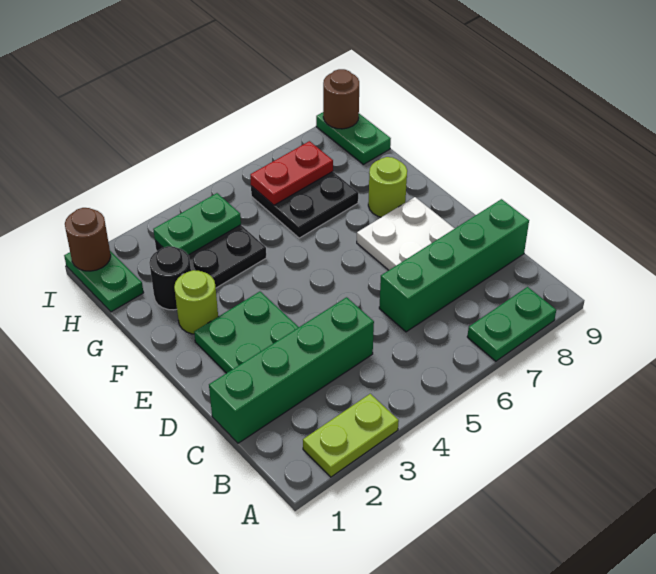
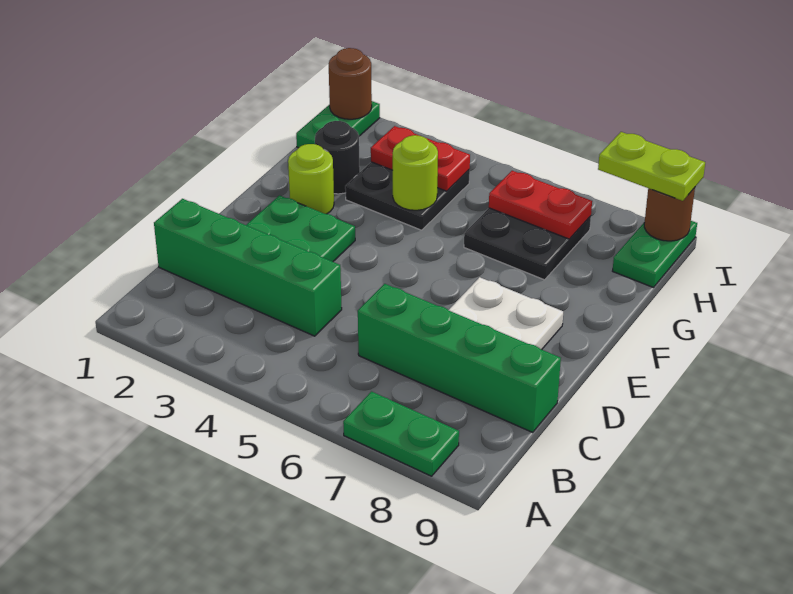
lime 1x2 plate [303,394,399,477] -> lime 1x2 plate moved to [598,132,705,201]
lime 1x1 round brick [368,157,407,217] -> lime 1x1 round brick moved to [393,135,438,210]
green 1x2 plate [153,193,241,255] -> red 1x2 plate [371,126,470,191]

